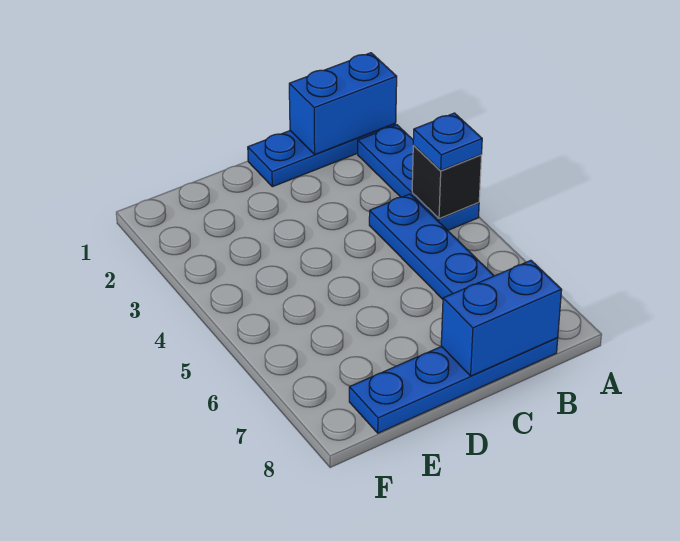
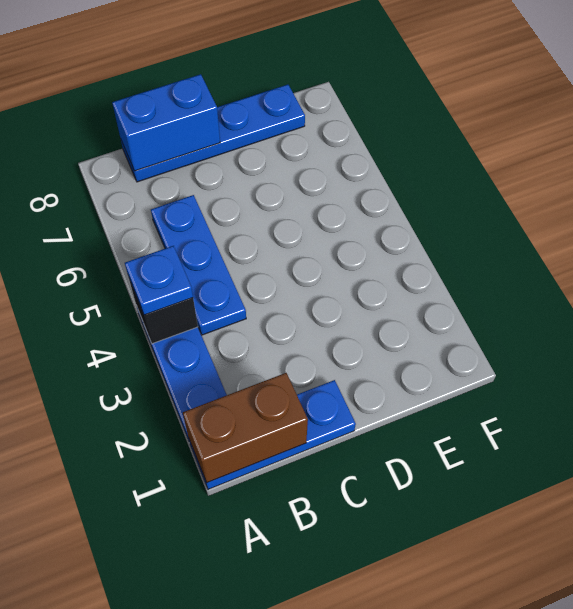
blue 1x2 brick [289,53,397,154] -> brown 1x2 brick [183,373,308,483]

